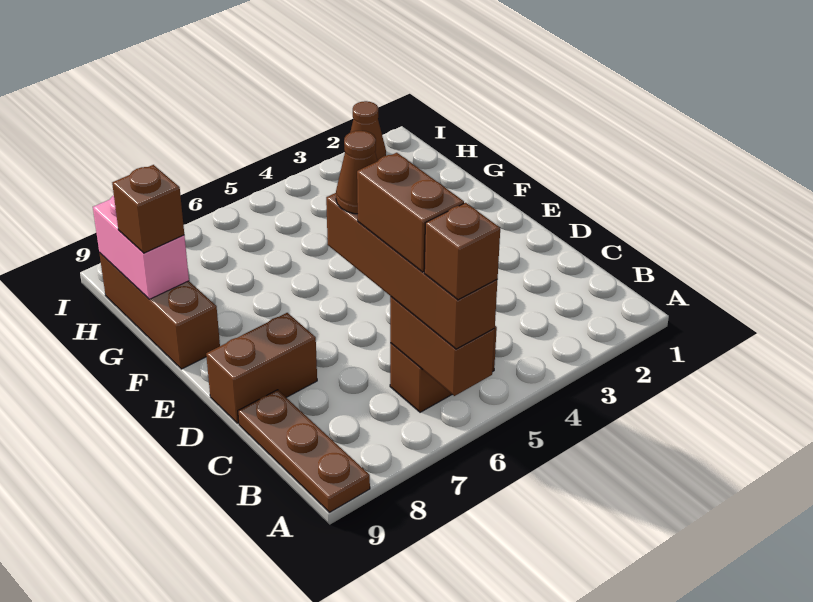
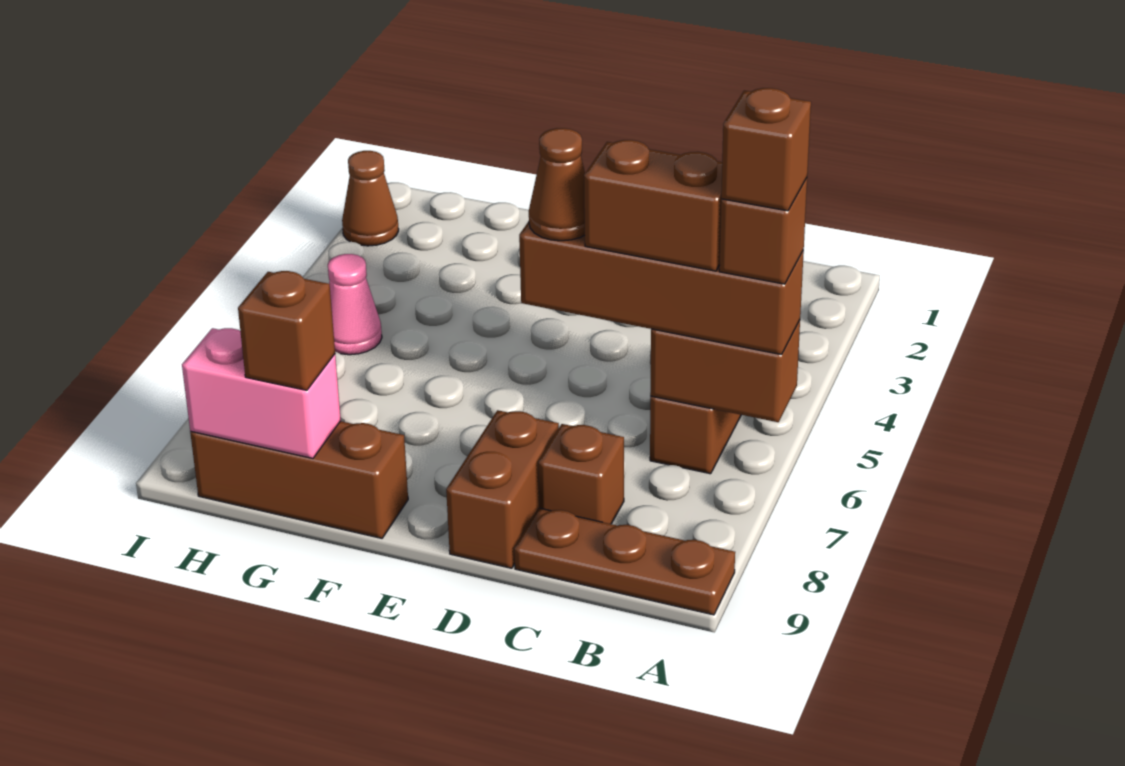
none -> brown 1x1 brick [721,88,811,211]
none -> brown 1x1 brick [538,424,624,524]
none -> pink 1x1 cone [328,254,382,355]

